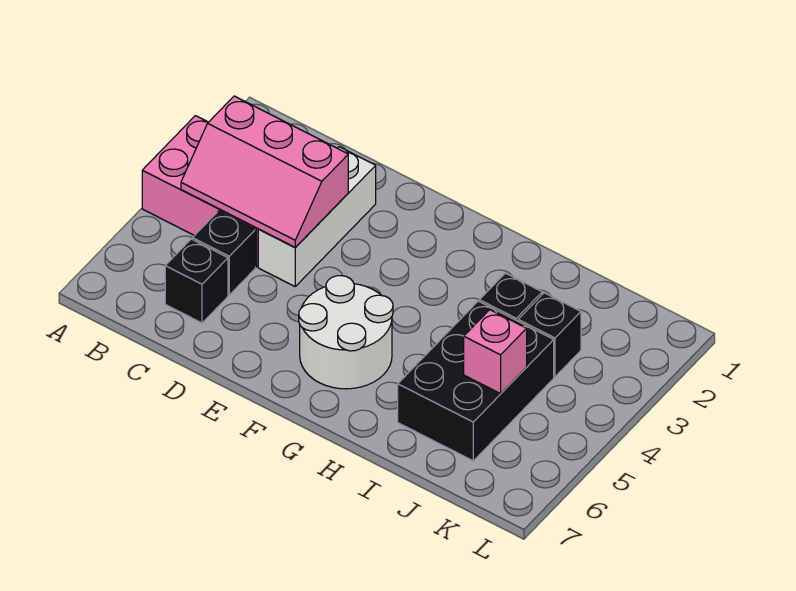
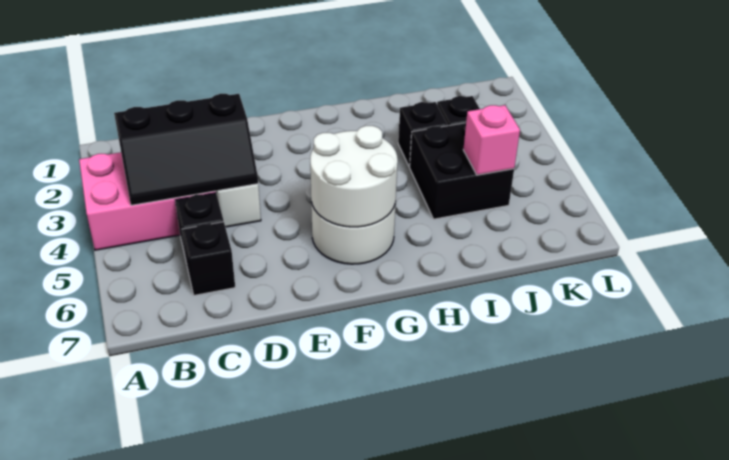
pink 2x3 slope [181,96,348,247] -> black 2x3 slope [114,94,258,205]
none -> white 2x2 round brick [310,126,398,227]
black 2x3 brick [398,301,554,461] -> black 2x2 brick [410,122,514,219]

